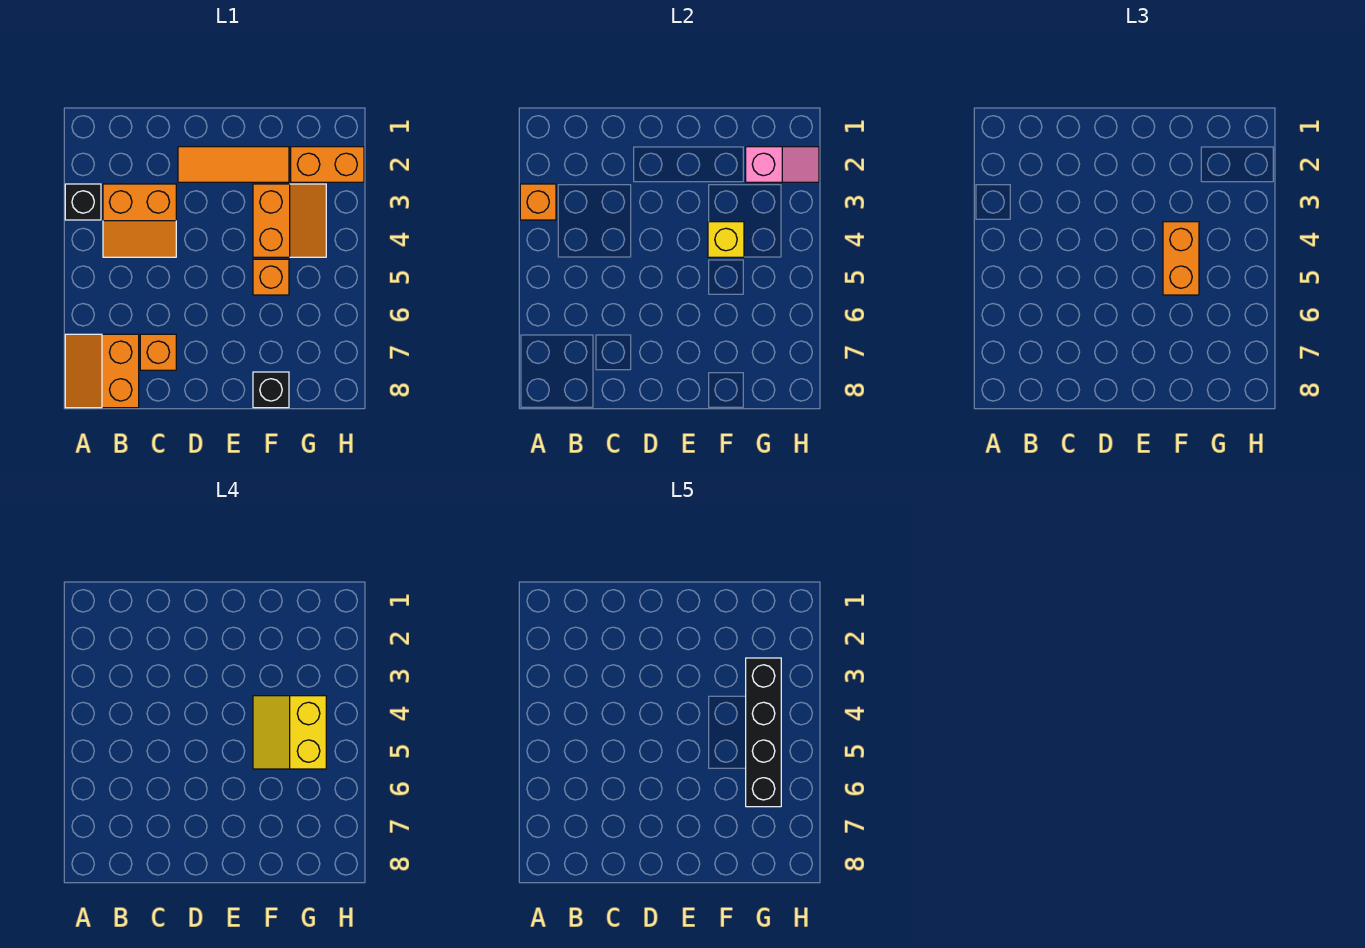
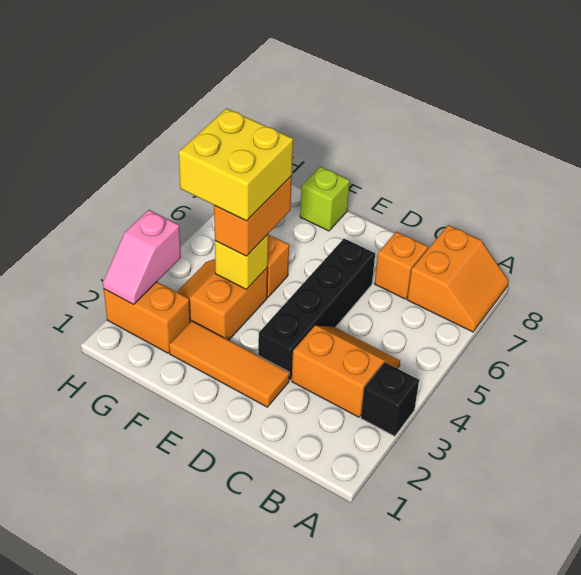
orange 1x1 brick [520,184,556,220] -> none
yellow 2x2 slope [253,696,326,769] -> yellow 2x2 brick [179,108,293,221]
black 1x1 brick [253,372,289,408] -> lime 1x1 brick [300,167,350,231]
pink 1x2 slope [746,147,819,182] -> pink 1x2 slope turned to [103,210,181,305]
black 1x4 brick [746,658,781,807] -> black 1x4 brick moved to [258,239,375,381]

